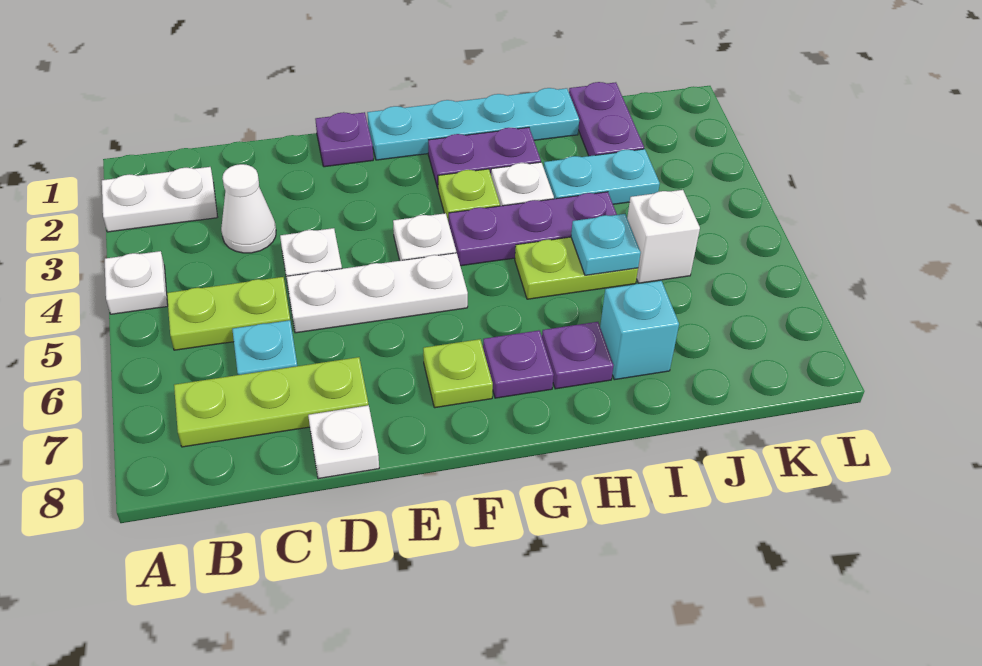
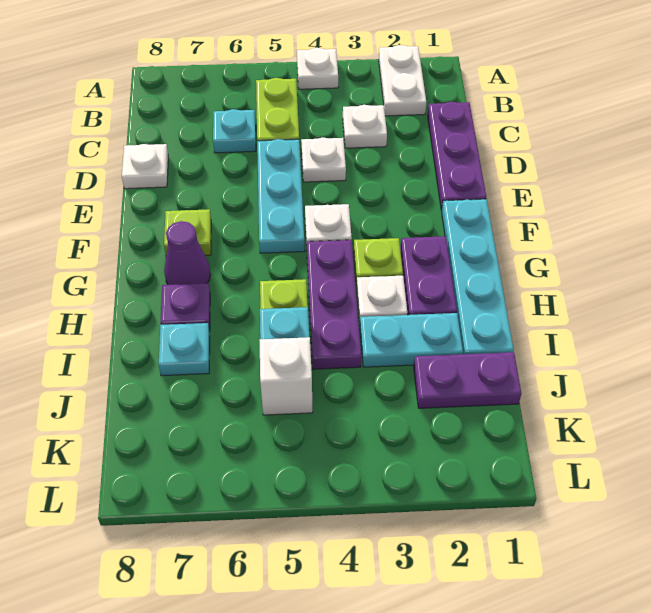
lime 1x3 plate [174,357,368,447] -> none
white 1x1 cone [221,164,276,253] -> white 1x1 plate [343,105,387,148]
white 1x3 plate [286,253,468,333] -> cyan 1x3 plate [257,139,305,253]
purple 1x1 plate [315,112,373,167] -> purple 1x3 plate [428,102,486,211]
purple 1x1 plate [483,330,554,398] -> purple 1x1 cone [164,221,211,285]
cyan 1x2 plate [544,149,660,204] -> cyan 1x2 plate turned to [360,313,463,367]
cyan 1x1 brick [600,281,679,380] -> cyan 1x1 plate [159,323,210,376]

